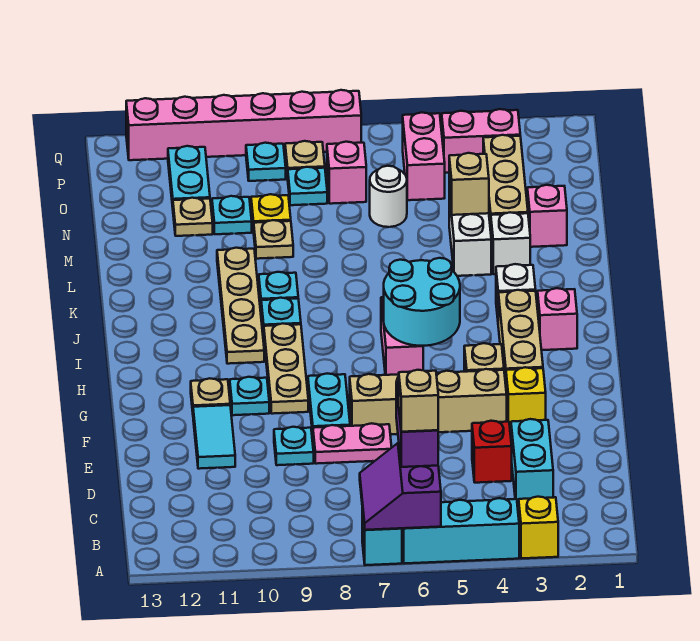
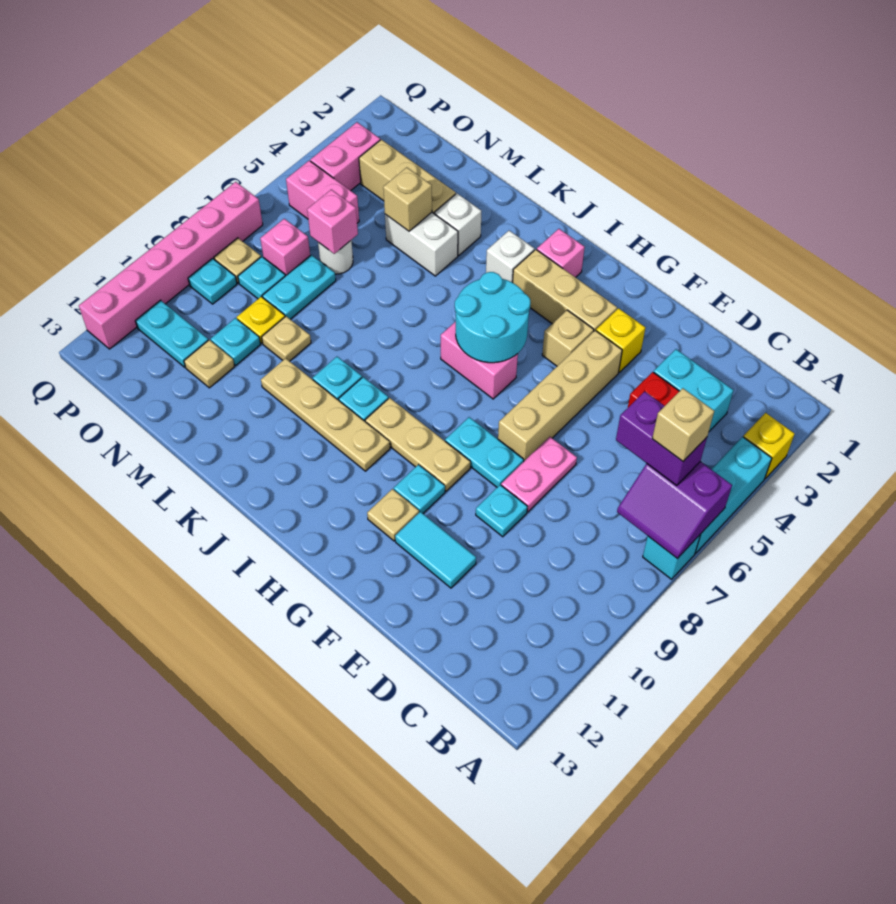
pink 1x1 brick [527,185,567,247] -> pink 1x1 brick moved to [307,189,358,254]
none -> cyan 1x2 plate [263,255,336,319]

